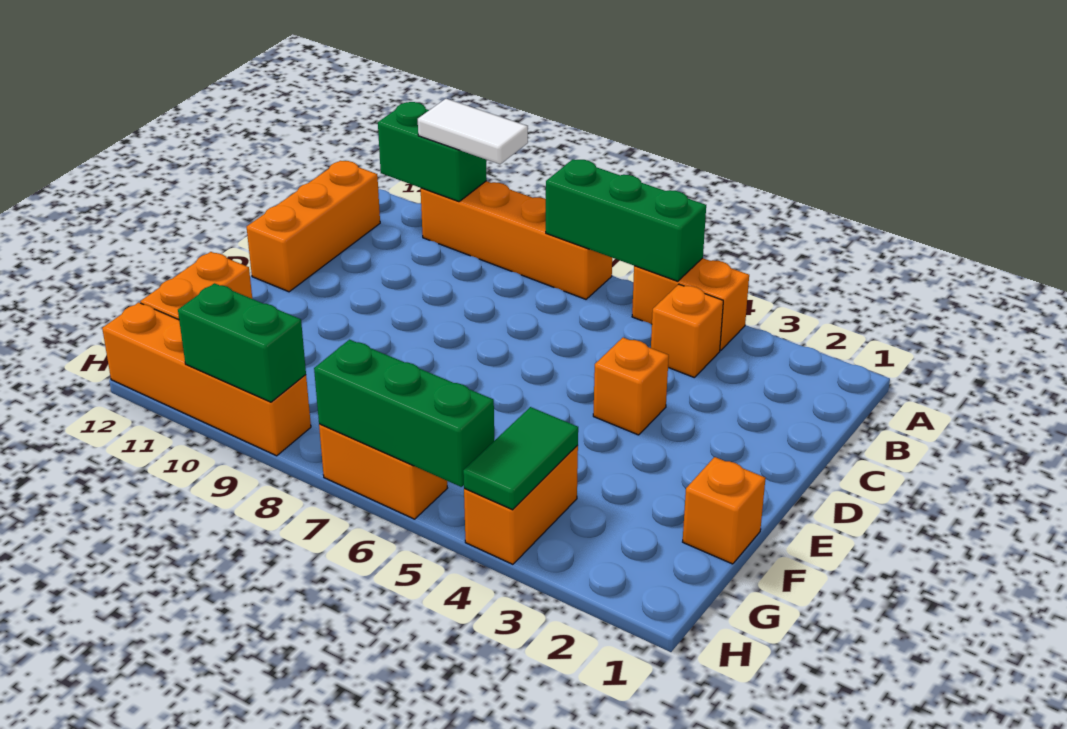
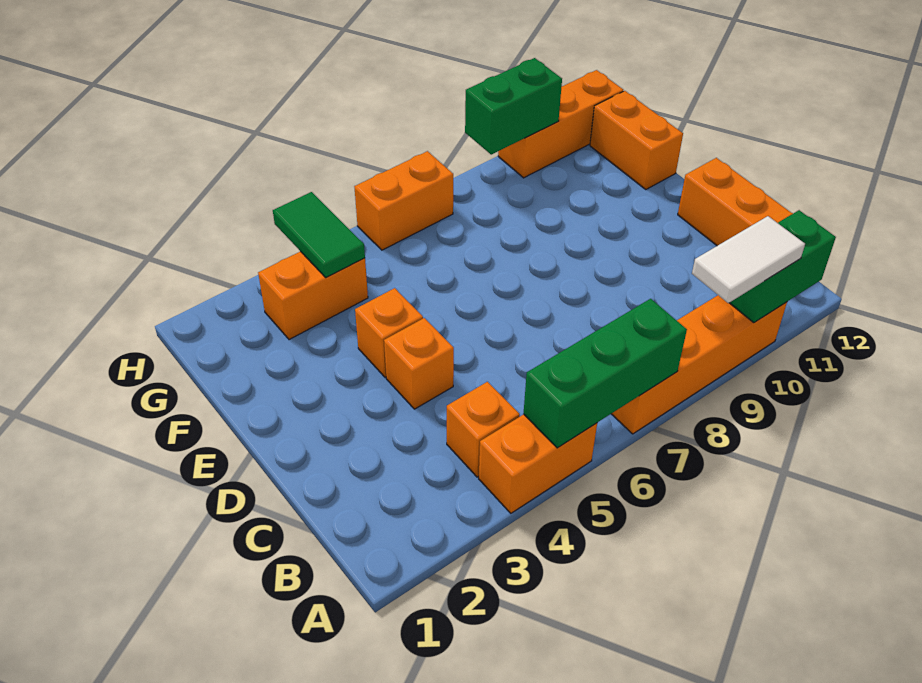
orange 1x1 brick [683,457,765,564] -> orange 1x1 brick moved to [355,288,423,377]
orange 1x2 brick [464,445,578,564] -> orange 1x2 brick turned to [258,251,368,340]
green 1x3 brick [314,340,494,487] -> none
orange 1x4 brick [102,302,311,456] -> orange 1x3 brick [498,70,623,178]

